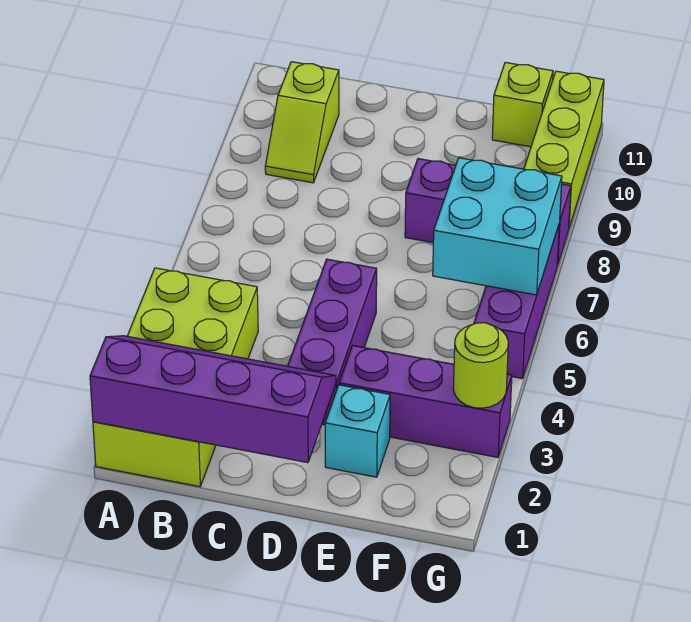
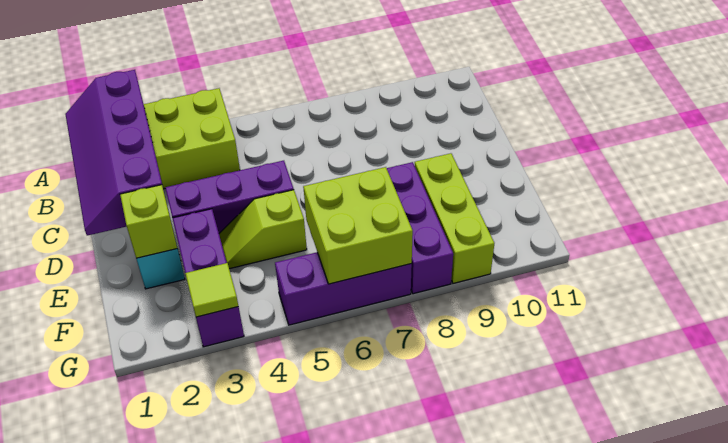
purple 2x4 slope [90,336,336,463] -> purple 2x4 slope turned to [65,70,164,236]
lime 1x2 slope [265,62,339,183] -> lime 1x2 slope moved to [219,190,307,269]
cyan 2x2 brick [433,158,562,295] -> lime 2x2 brick [303,167,413,284]
lime 1x1 brick [492,62,553,147] -> lime 1x1 brick moved to [120,185,177,258]
lime 1x1 round brick [453,323,508,408] -> lime 1x1 tile [185,263,238,317]
lime 1x3 brick [524,71,604,227] -> lime 1x3 brick turned to [415,153,494,283]

